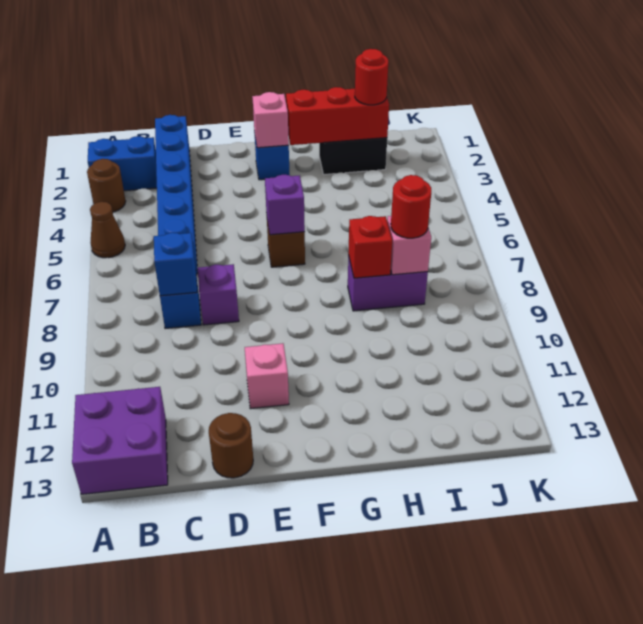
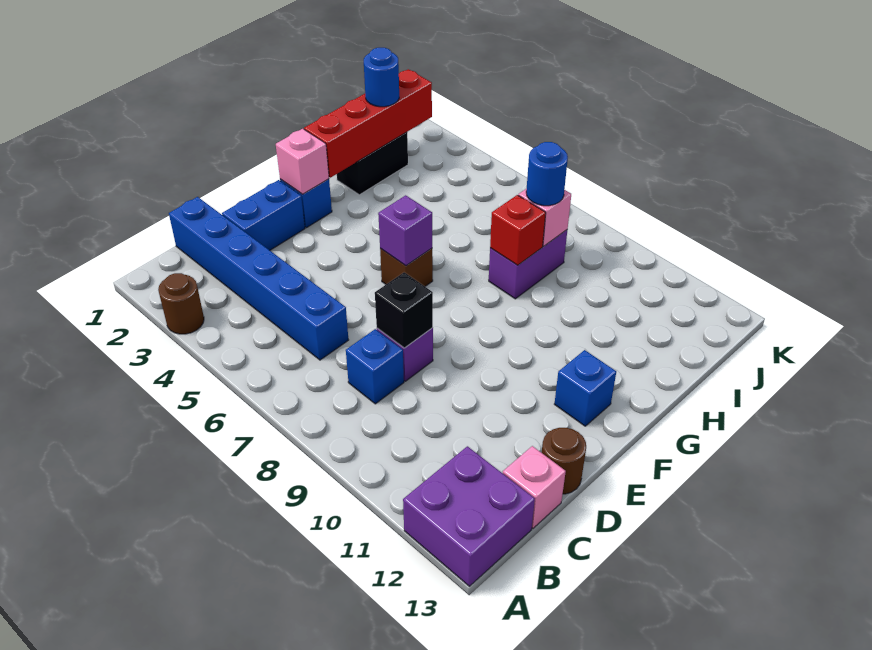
blue 1x2 brick [88,136,157,191] -> blue 1x2 brick moved to [222,180,305,250]
brown 1x1 cone [90,202,125,258] -> none
blue 1x1 brick [153,233,197,296] -> blue 1x1 brick moved to [555,350,616,426]
none -> black 1x1 brick [375,272,433,348]
pink 1x1 brick [245,343,289,409] -> pink 1x1 brick moved to [503,446,566,529]
red 1x3 brick [286,87,389,145] -> red 1x4 brick [304,69,432,178]
red 1x1 round brick [355,49,388,105] -> blue 1x1 round brick [364,48,399,107]
red 1x1 round brick [391,175,431,238] -> blue 1x1 round brick [526,142,568,206]

